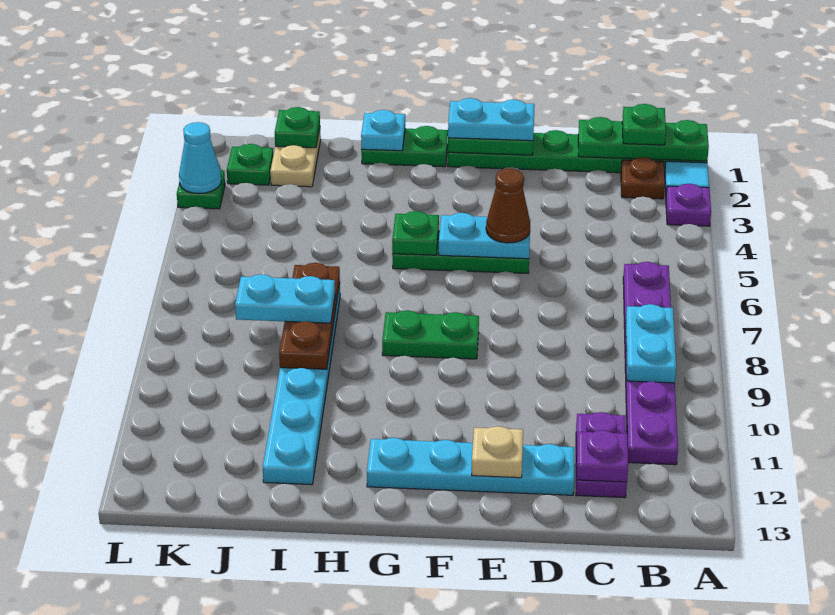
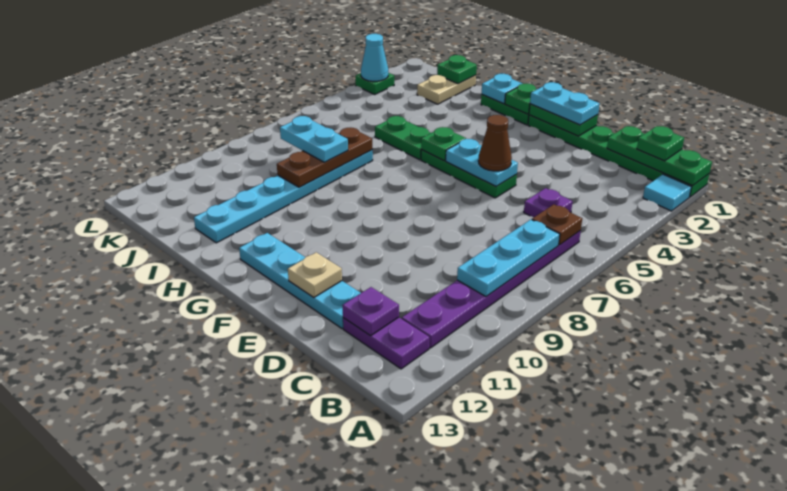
purple 1x1 plate [666,184,711,226] -> purple 1x1 plate moved to [524,188,573,217]
brown 1x1 plate [621,157,665,199] -> brown 1x1 plate moved to [532,204,582,245]
cyan 1x2 plate [626,304,676,383] -> cyan 1x3 plate [457,220,560,297]
purple 1x2 plate [576,412,627,498] -> purple 1x2 plate turned to [343,317,429,369]
green 1x2 plate [382,310,479,359] -> green 1x2 plate moved to [375,116,430,160]
green 1x1 plate [227,144,273,185] -> green 1x1 plate moved to [505,84,537,114]

